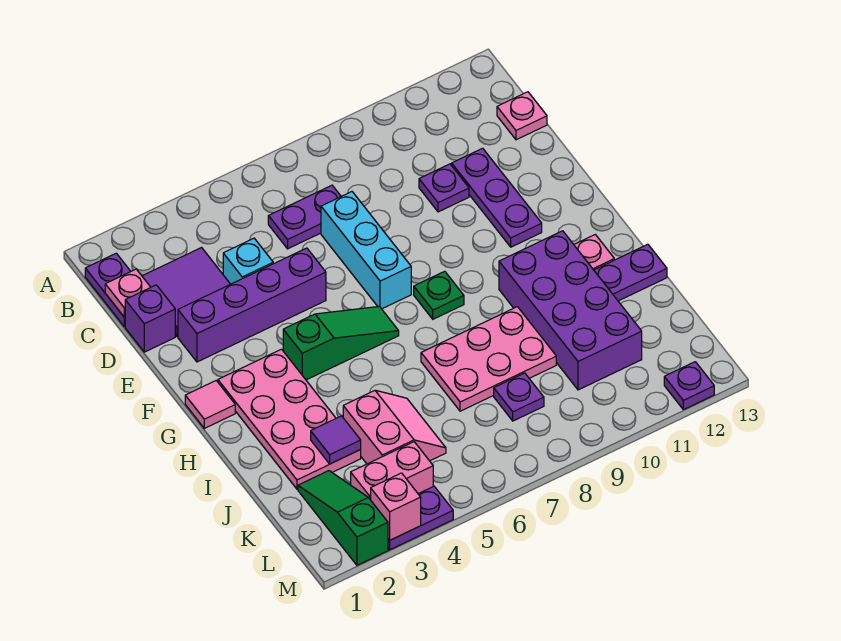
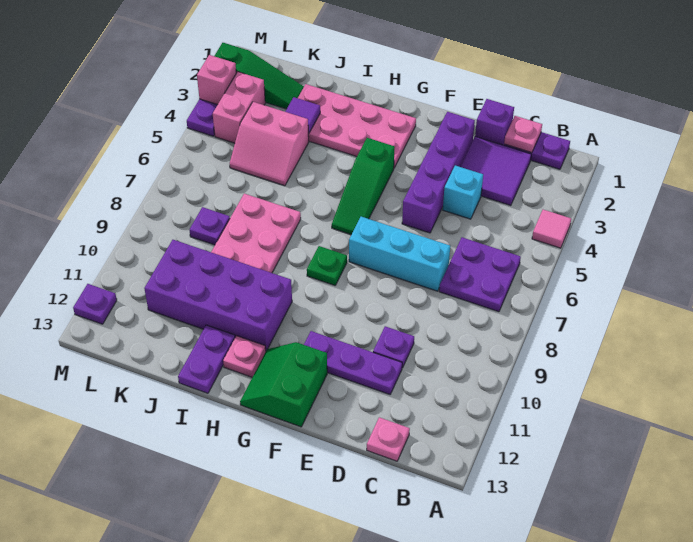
purple 1x2 plate [268,185,341,249] -> purple 2x2 plate [439,237,521,312]
none -> green 2x2 slope [240,342,327,427]
pink 1x1 tile [185,381,235,428] -> pink 1x1 tile moved to [532,210,571,248]

